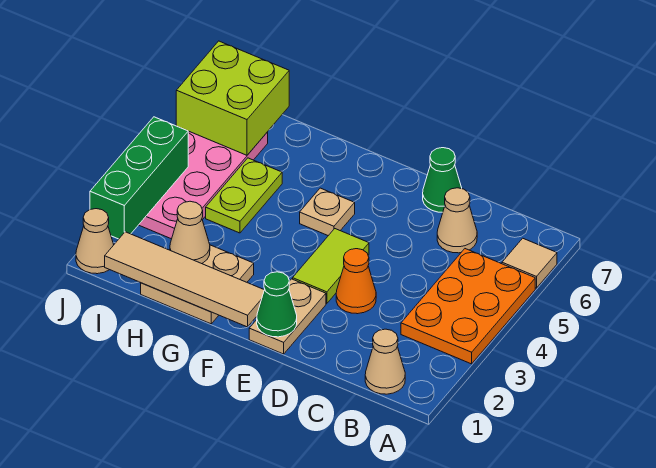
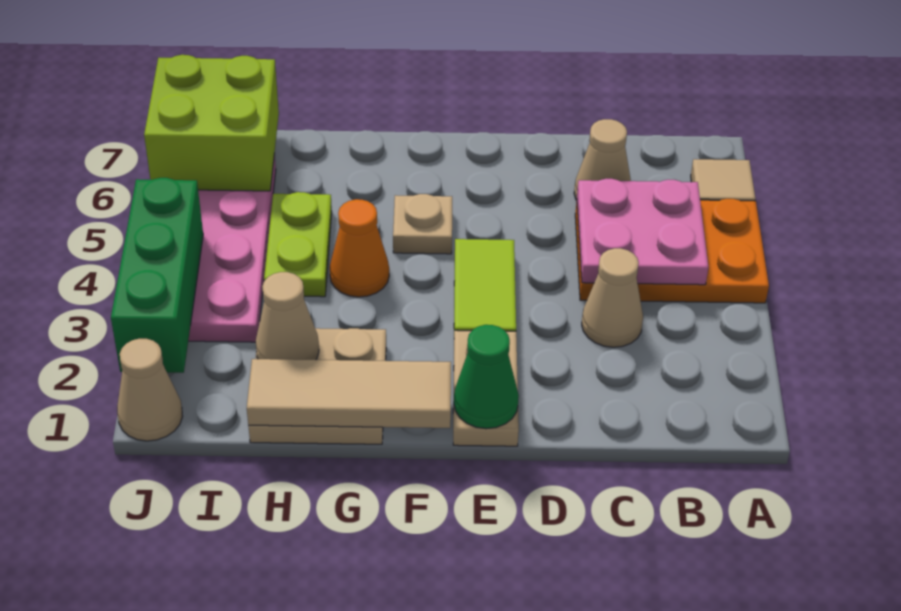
orange 2x3 plate [401,249,535,364] -> orange 2x3 plate turned to [575,199,769,303]
tan 1x1 cone [365,329,405,394] -> tan 1x1 cone moved to [582,248,643,347]
none -> pink 2x2 plate [577,179,708,285]
orange 1x1 cone [336,249,376,314] -> orange 1x1 cone moved to [330,199,389,297]
green 1x1 cone [423,148,462,212] -> none
tan 1x4 tile [105,232,264,327] -> tan 1x3 tile [247,359,451,428]

